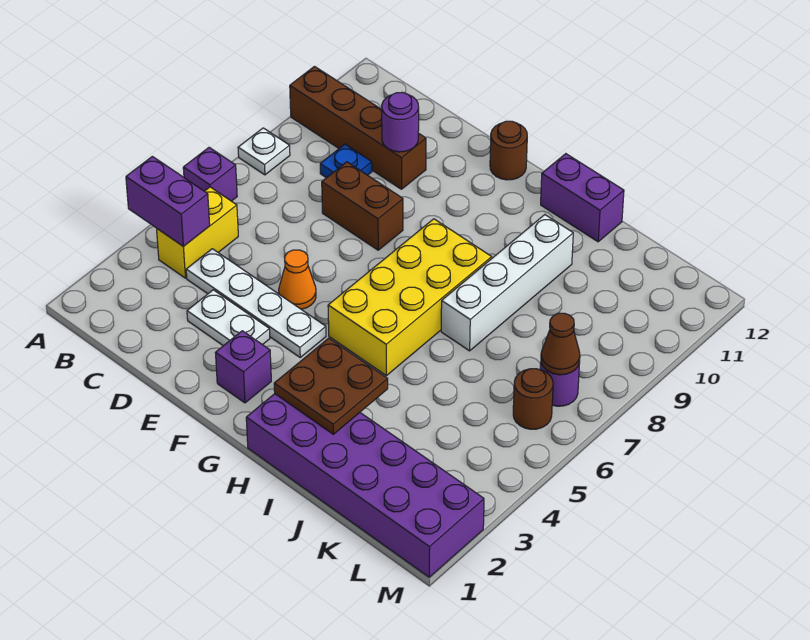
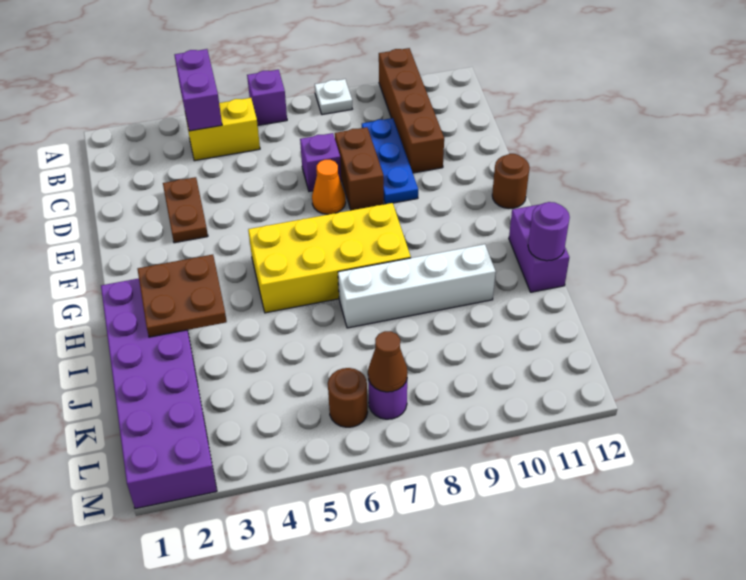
white 1x4 plate [186,249,326,357] -> none
blue 1x1 plate [320,144,372,178] -> blue 1x3 plate [362,118,418,204]
white 1x2 plate [187,290,270,346] -> brown 1x2 plate [163,177,208,243]
purple 1x1 round brick [382,92,419,152] -> purple 1x1 round brick moved to [528,202,570,261]
orange 1x1 cone [279,250,316,309] -> orange 1x1 cone moved to [312,160,346,214]
purple 1x1 brick [216,331,271,403] -> purple 1x1 brick moved to [300,133,341,192]

